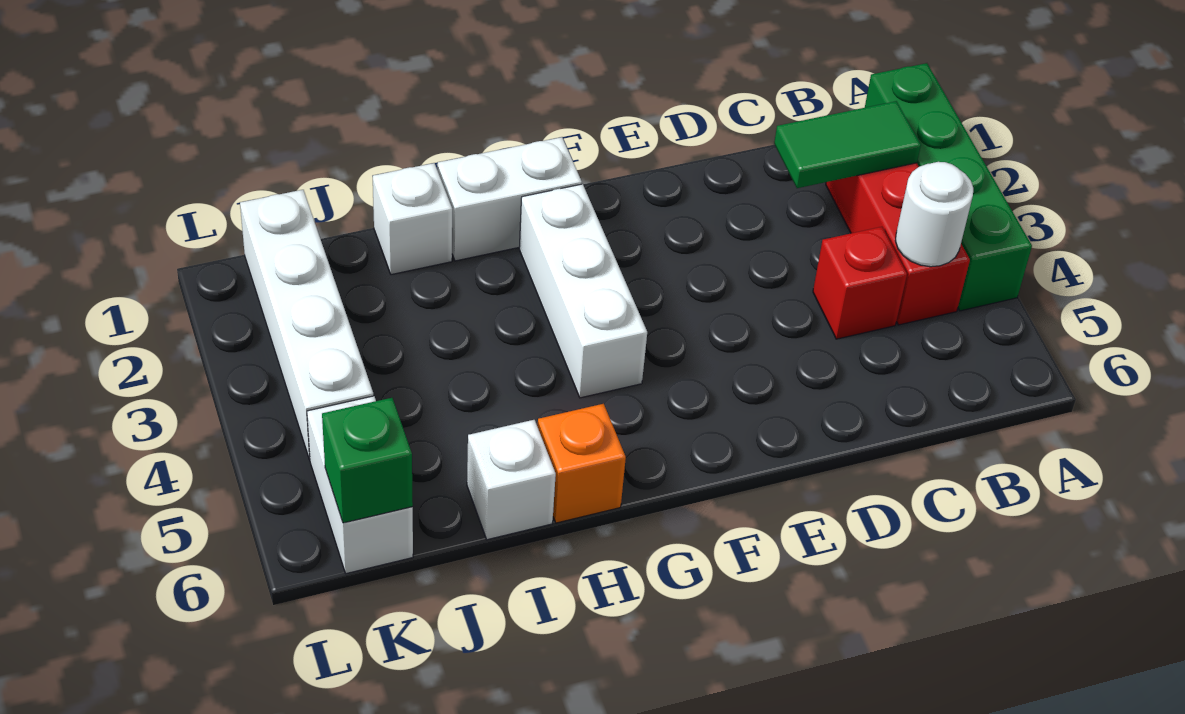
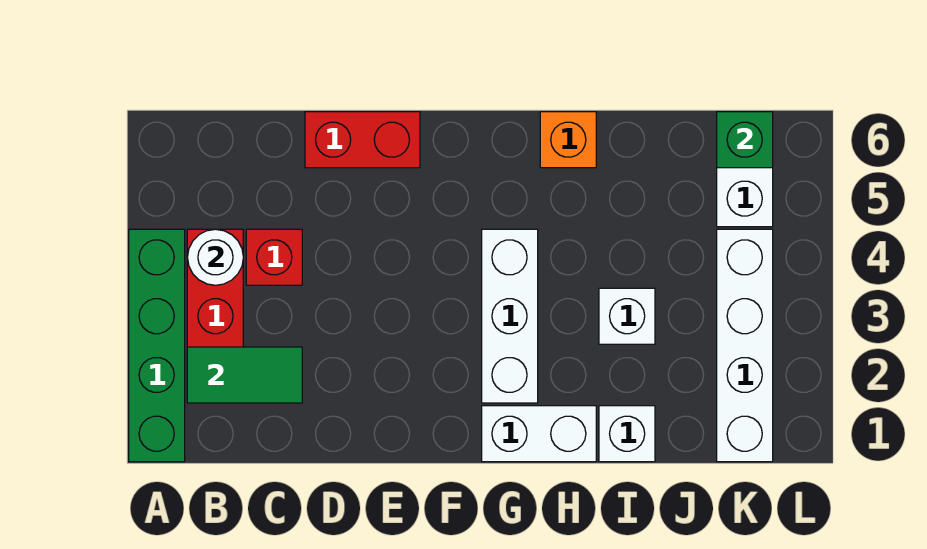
none -> red 1x2 brick [305,112,420,168]
white 1x1 brick [467,420,556,540] -> white 1x1 brick moved to [599,288,655,344]

